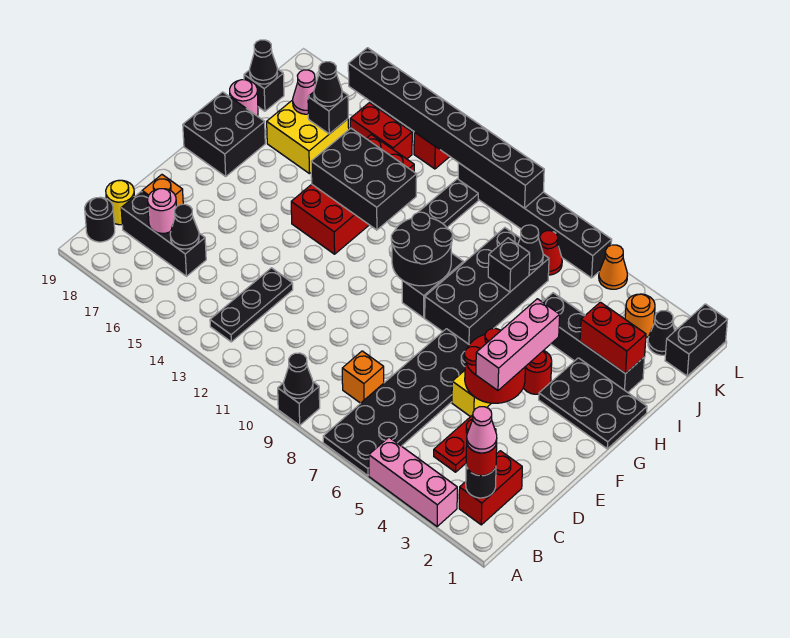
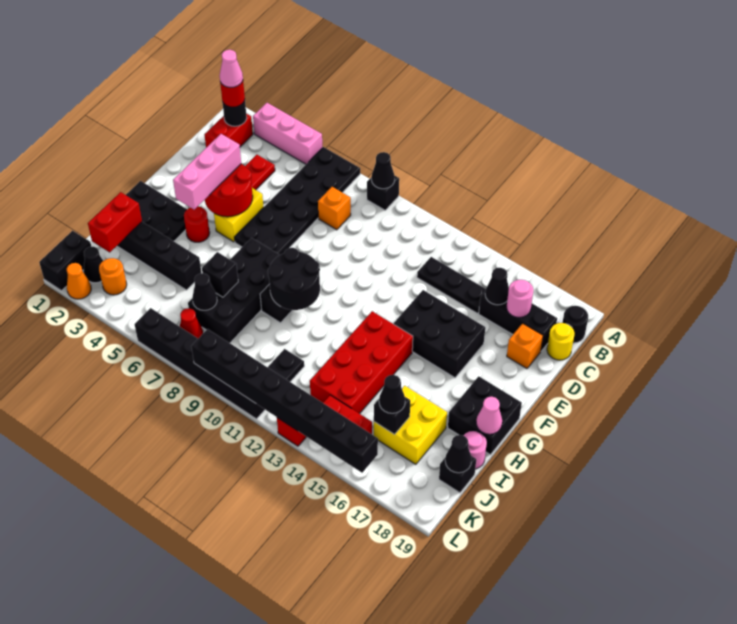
black 1x3 plate [210,268,293,342] -> black 1x3 plate turned to [417,257,486,313]
black 2x3 brick [311,128,417,230] -> black 2x3 brick moved to [394,290,485,378]
red 1x2 brick [580,302,646,374] -> red 1x2 brick turned to [88,192,142,252]
pink 1x1 cone [293,70,316,114] -> pink 1x1 cone moved to [476,397,502,434]
orange 1x1 cone [599,245,627,289] -> orange 1x1 cone moved to [67,263,91,299]

